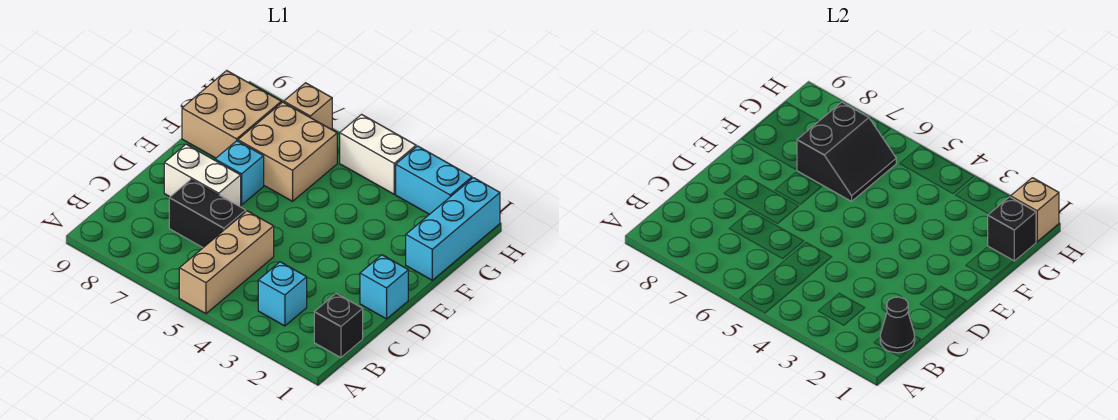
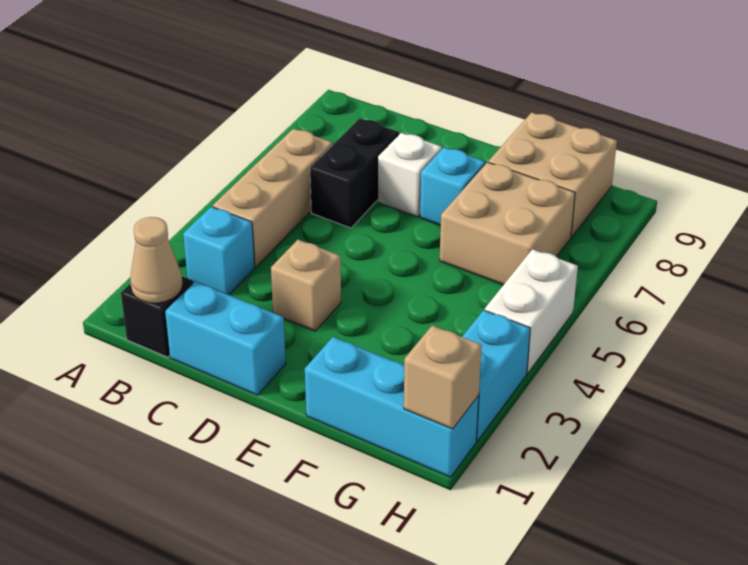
tan 1x3 brick [179,211,274,314] -> tan 1x3 brick turned to [213,129,333,267]
black 1x1 cone [880,297,915,353] -> tan 1x1 cone [130,217,183,303]
cyan 1x1 brick [360,255,408,319] -> cyan 1x2 brick [165,282,286,395]
white 1x2 brick [164,144,241,207] -> white 1x1 brick [378,133,442,217]
black 2x2 slope [797,102,896,201] -> none
black 1x1 brick [988,197,1036,261] -> none
tan 1x1 brick [284,83,332,129] -> tan 1x1 brick moved to [271,240,341,331]

